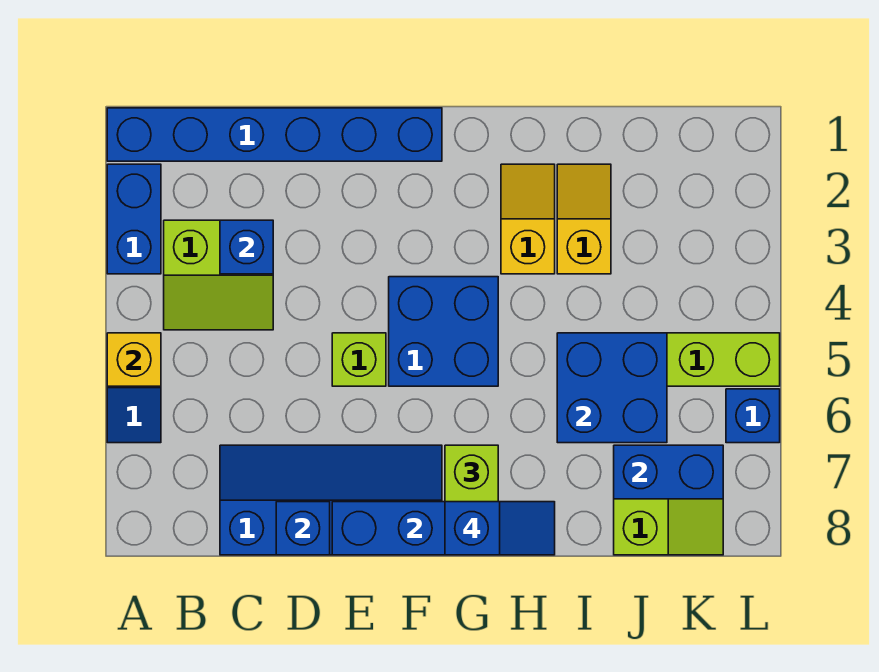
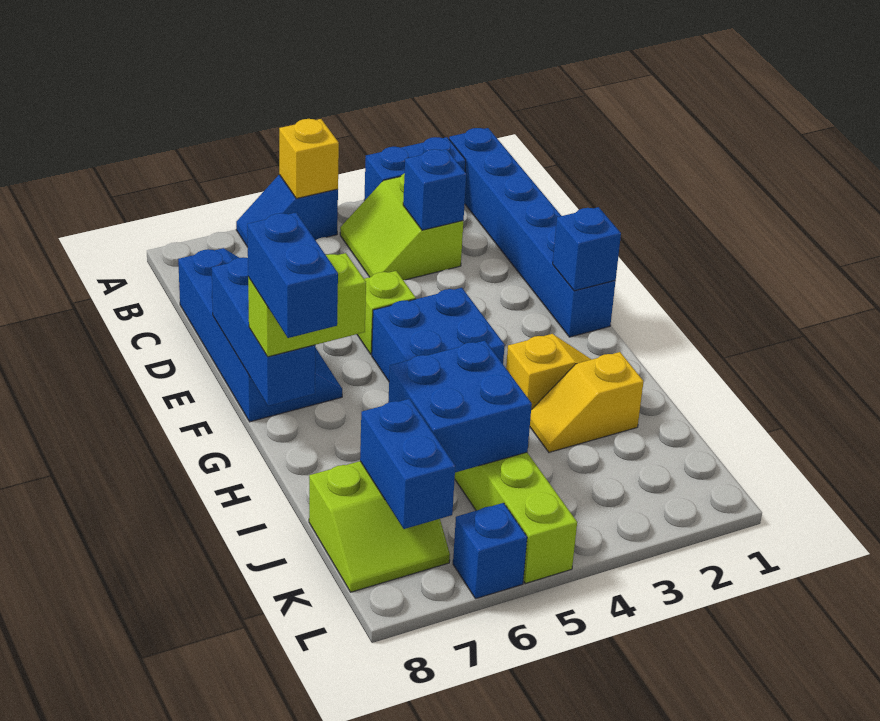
blue 1x1 brick [276,502,330,555] -> blue 1x1 brick moved to [553,207,621,291]
blue 1x2 slope [445,502,555,555] -> blue 1x2 brick [247,213,338,338]
yellow 1x2 slope [557,164,611,274] -> yellow 1x2 slope turned to [530,352,644,452]

